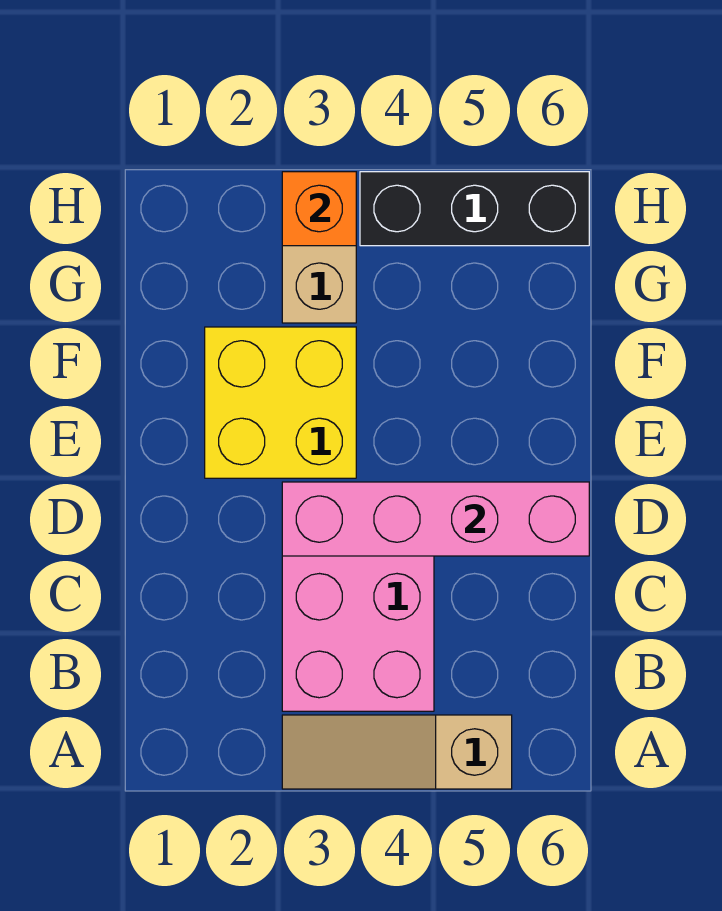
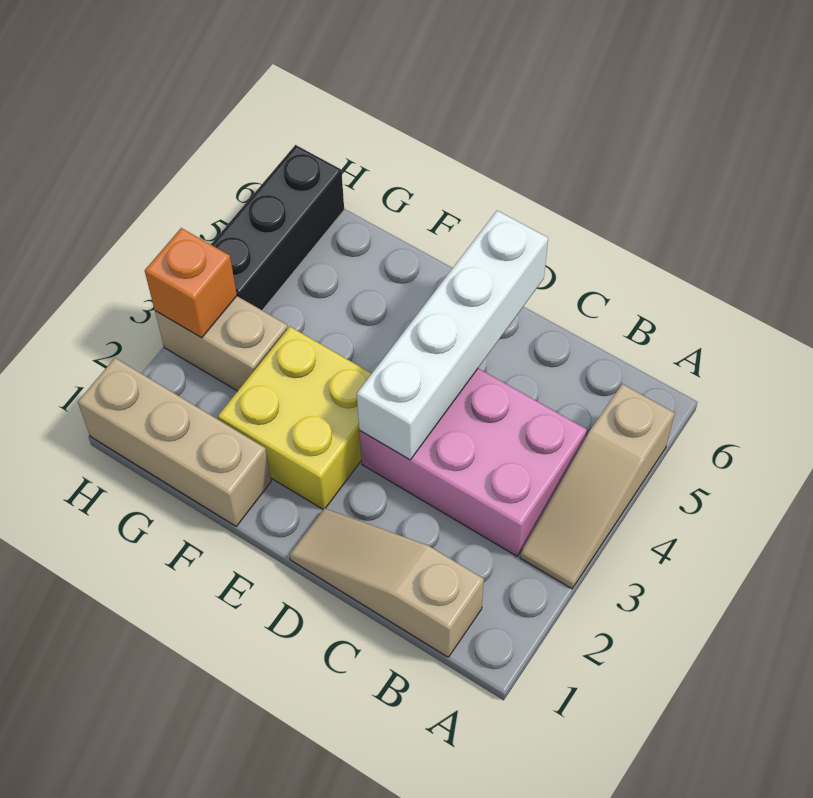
none -> tan 1x3 slope [290,508,484,657]
pink 1x4 brick [282,482,589,556] -> white 1x4 brick [357,211,548,460]
none -> tan 1x3 brick [78,358,271,526]

